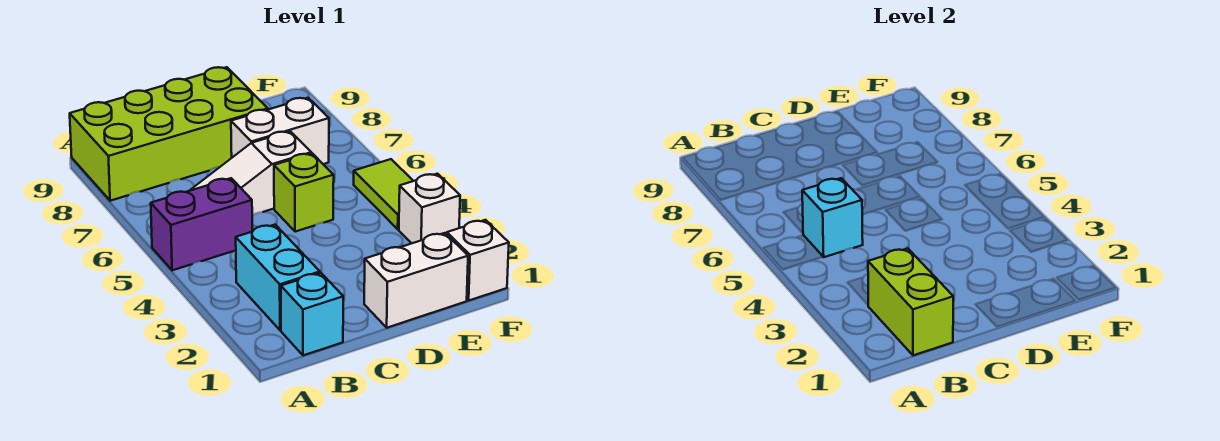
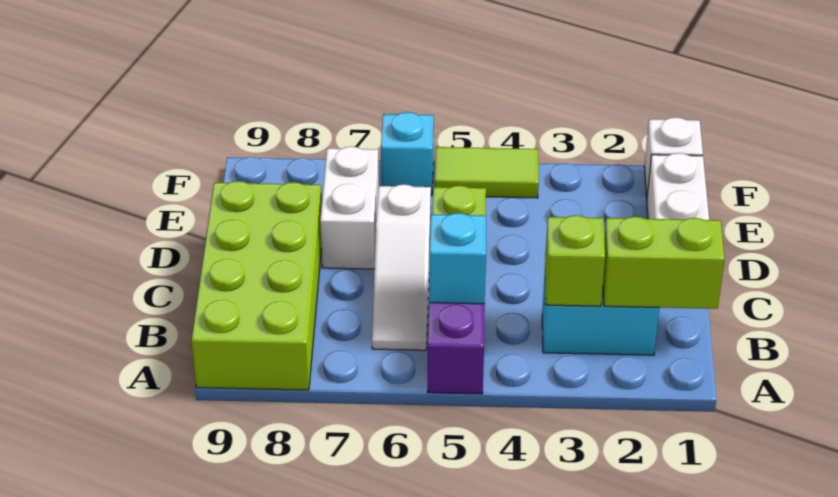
cyan 1x1 brick [281,273,343,355] -> cyan 1x1 brick moved to [381,112,434,196]
none -> lime 1x1 brick [545,215,605,306]
white 1x1 brick [399,174,460,243] -> none

